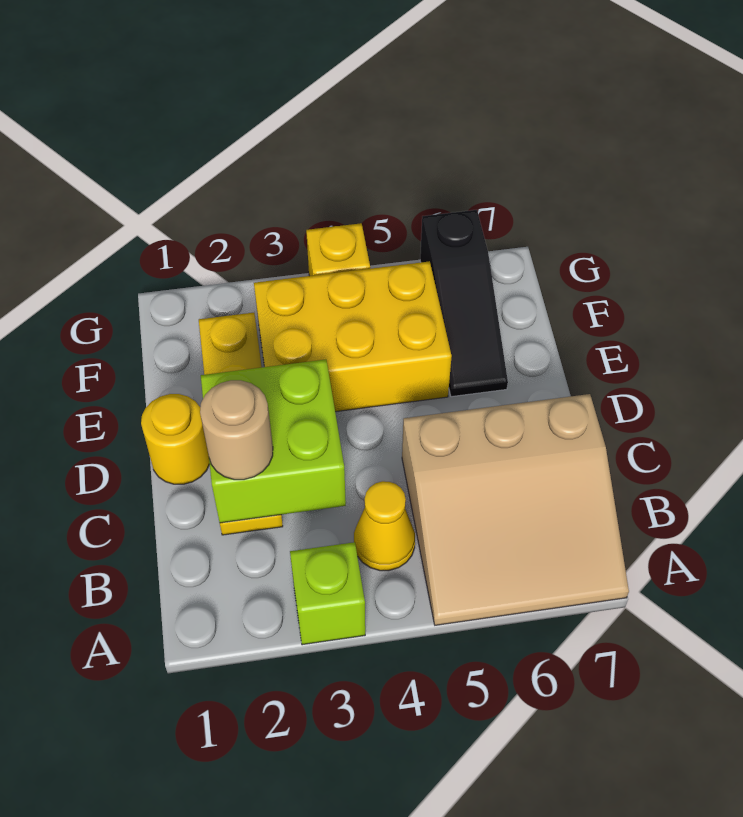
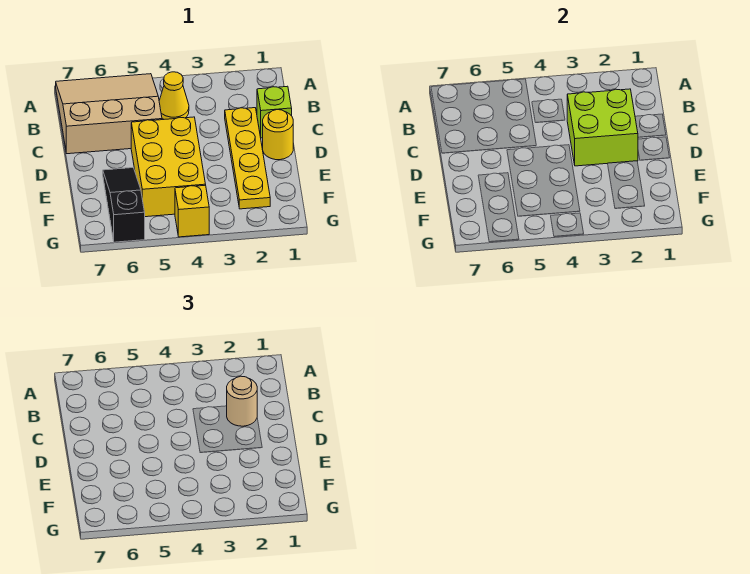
lime 1x1 brick [290,542,365,645] -> lime 1x1 brick moved to [257,86,292,138]
yellow 2x3 brick [254,261,452,412] -> yellow 2x3 brick turned to [131,117,206,217]

